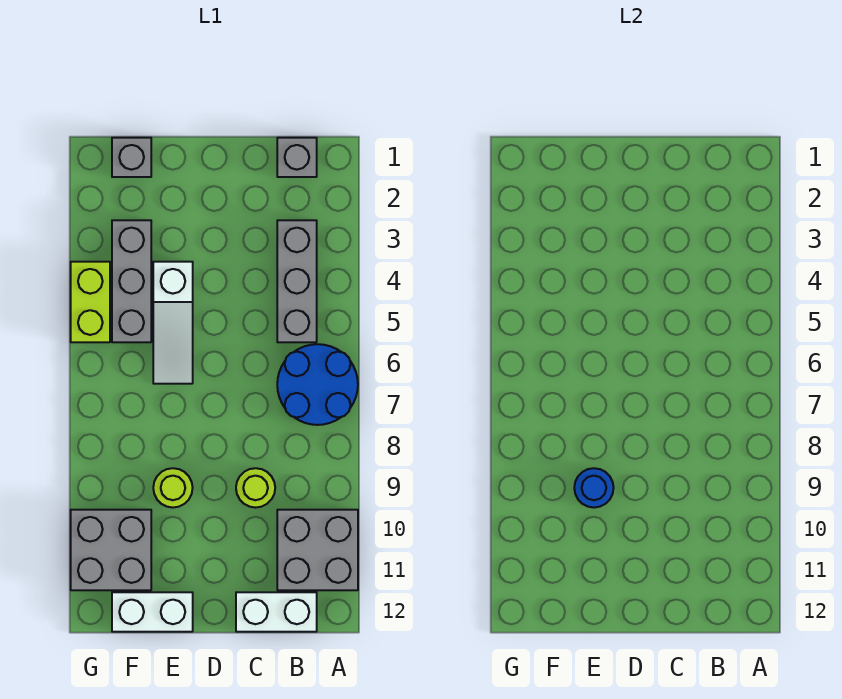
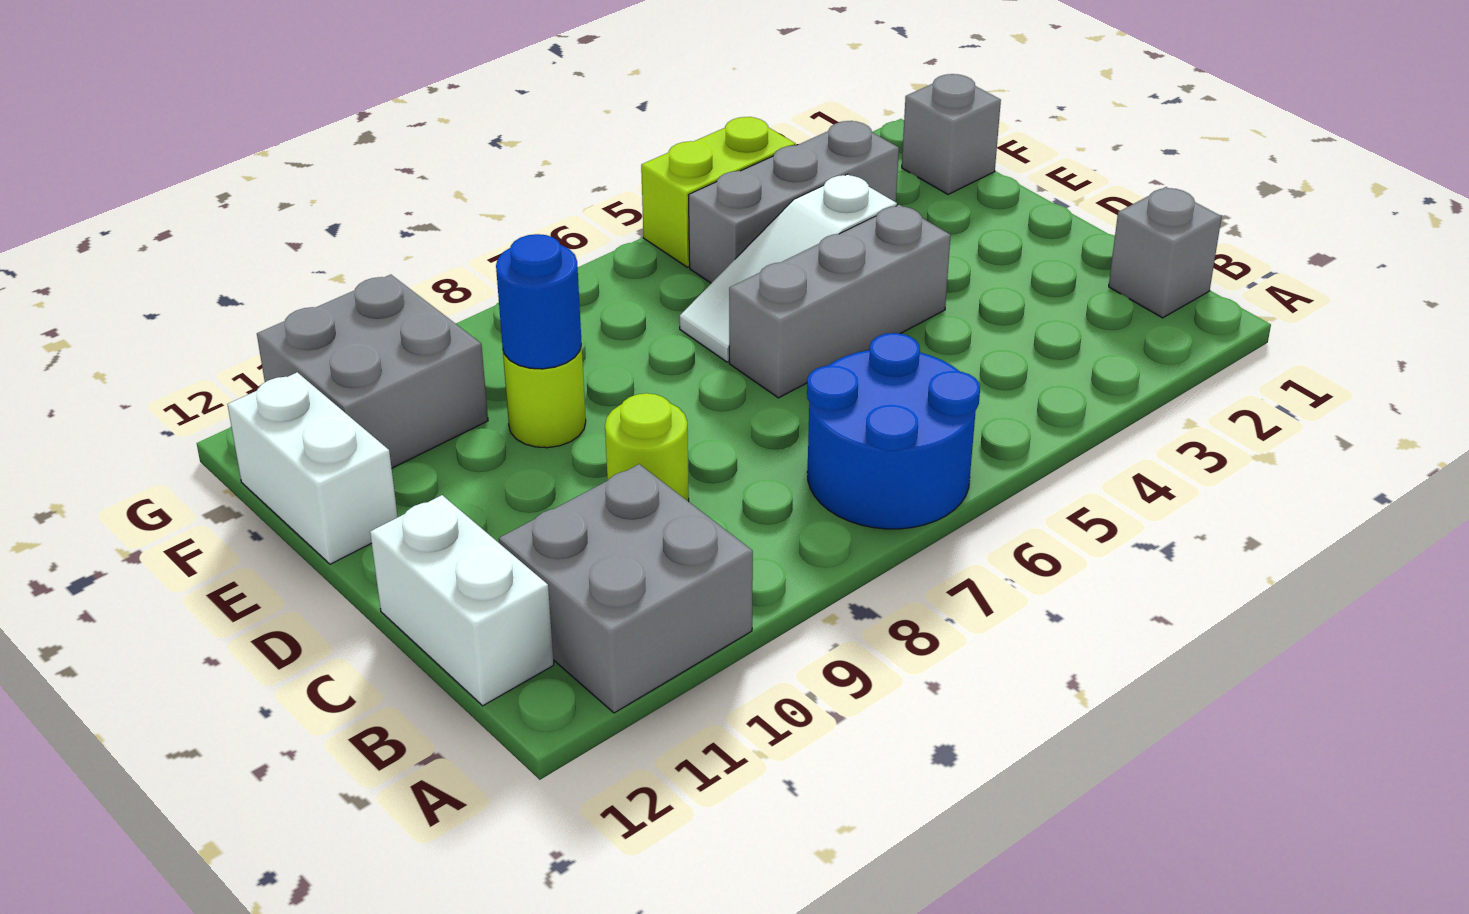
grey 1x3 brick [277,220,317,342] -> grey 1x3 brick moved to [729,205,951,398]

